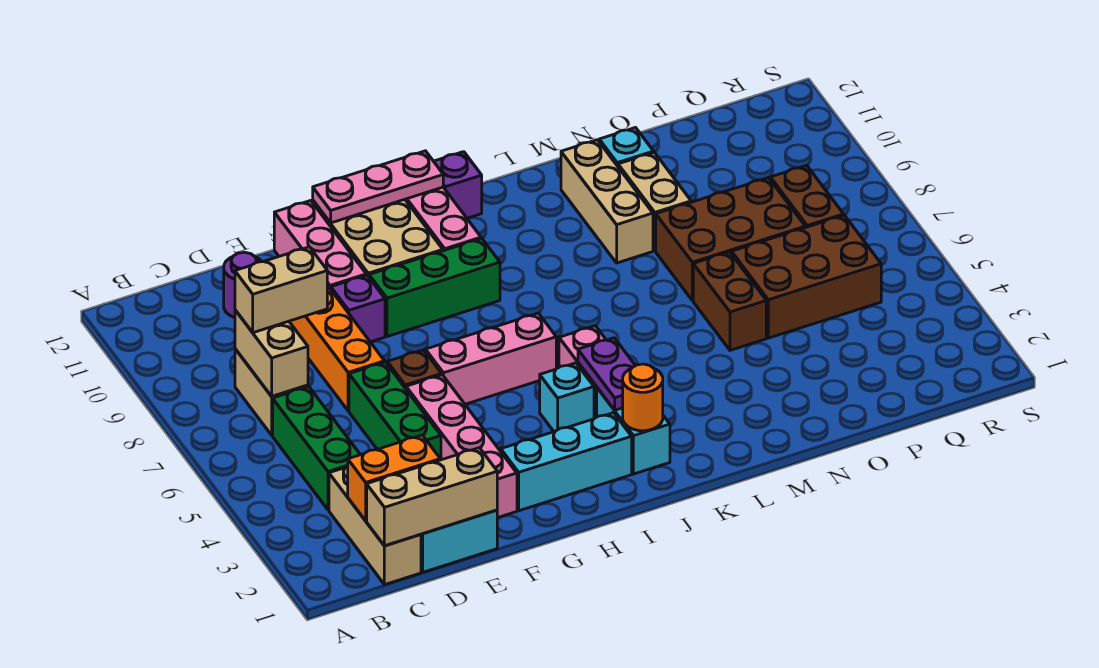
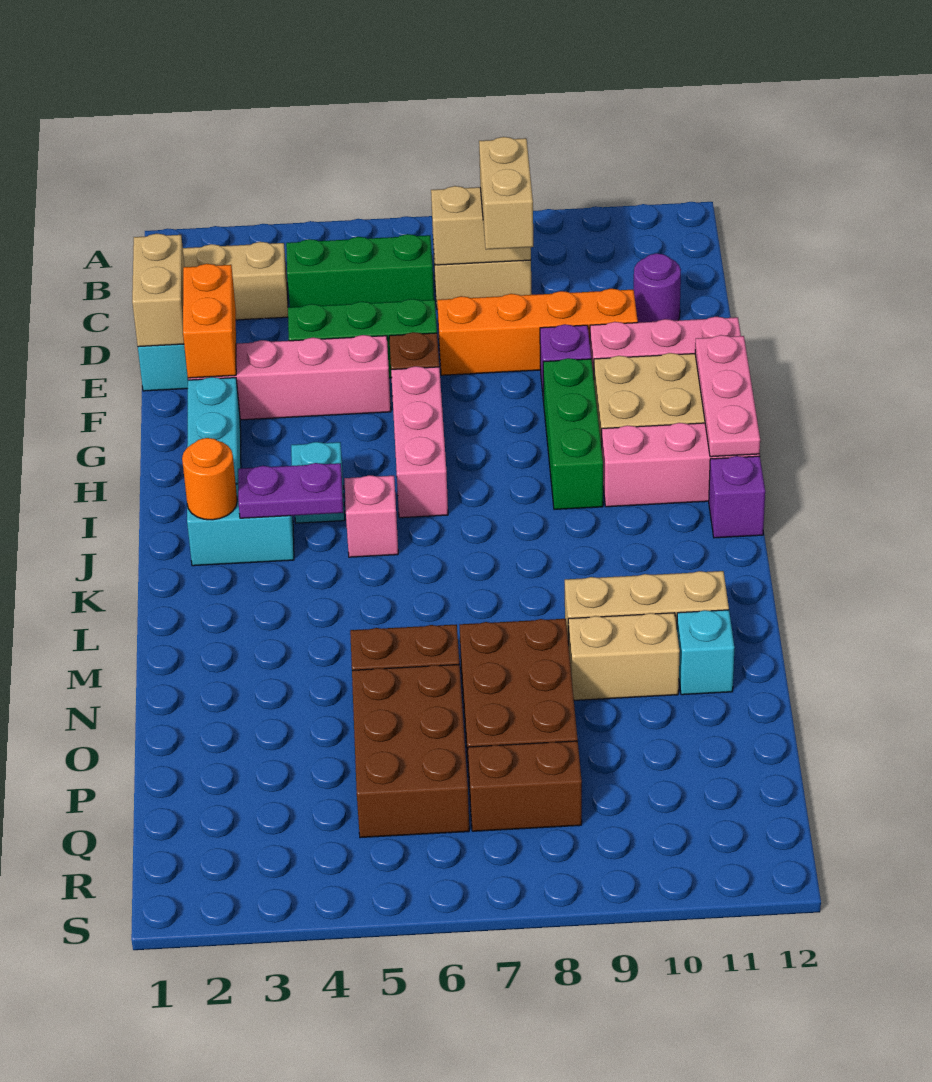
tan 1x3 brick [367,448,497,546] -> tan 1x2 brick [132,234,185,347]
orange 1x2 brick [348,435,440,521] -> orange 1x2 brick moved to [183,264,236,378]

